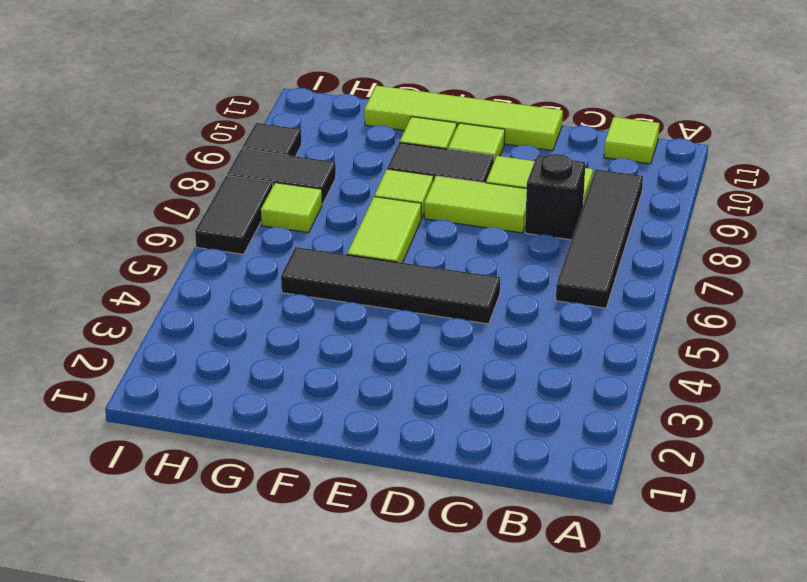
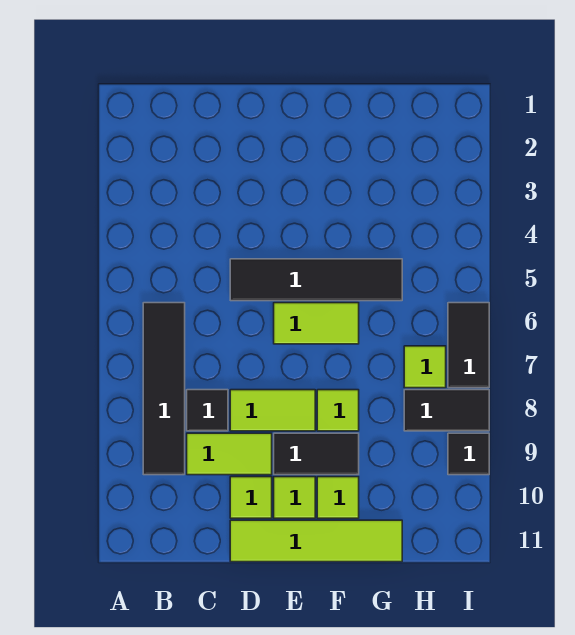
lime 1x1 tile [604,117,660,164] -> lime 1x1 tile moved to [230,477,272,518]
black 1x1 brick [525,154,586,240] -> black 1x1 tile [187,390,228,431]
lime 1x2 tile [347,197,421,263] -> lime 1x2 tile turned to [274,303,359,344]

